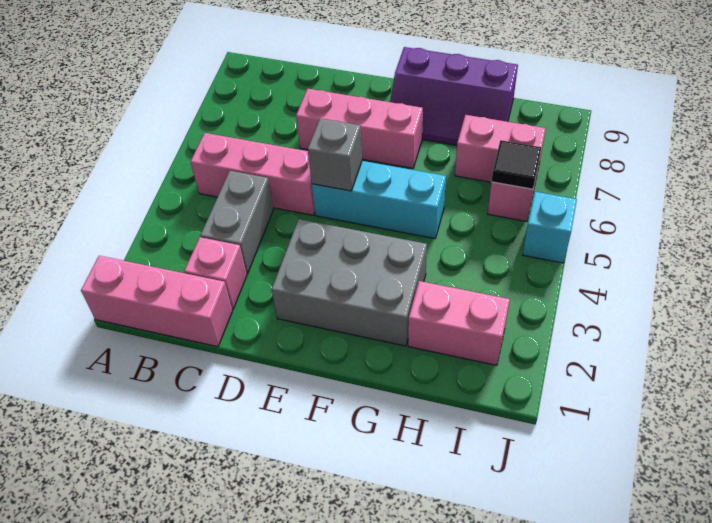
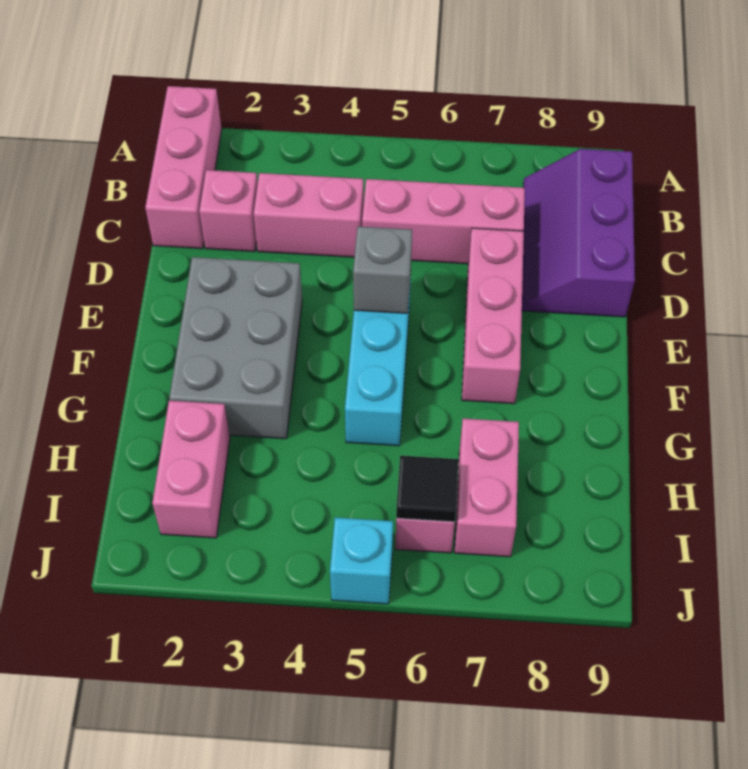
pink 1x3 brick [191,133,315,215] -> pink 1x3 brick turned to [362,179,525,264]
grey 1x2 brick [200,171,274,274] -> pink 1x2 brick [254,173,364,257]
purple 2x3 slope [390,47,518,145] -> purple 2x3 slope moved to [522,149,635,317]

